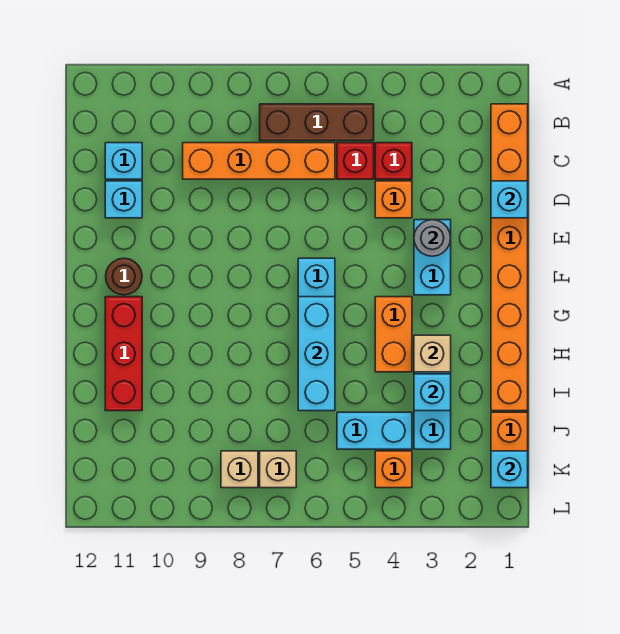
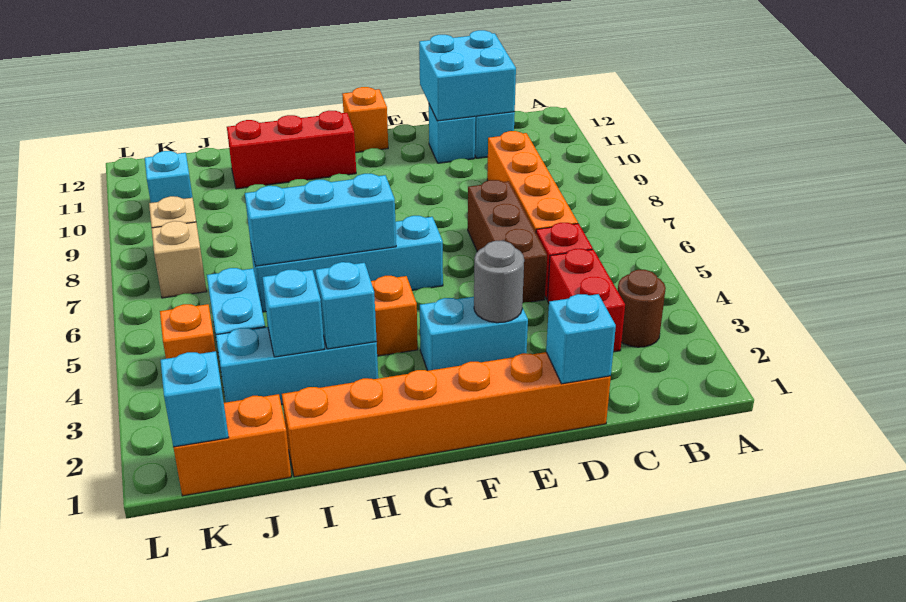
orange 1x8 brick [491,104,528,411] -> orange 1x6 brick [282,352,611,477]
brown 1x3 brick [260,104,374,141] -> brown 1x3 brick moved to [468,180,547,303]
red 1x1 brick [375,143,412,179] -> red 1x2 brick [548,249,625,352]
none -> cyan 2x2 brick [419,30,516,121]
orange 1x1 brick [375,181,412,218] -> orange 1x1 brick moved to [342,87,388,153]
brown 1x1 round brick [106,258,142,295] -> brown 1x1 round brick moved to [618,270,666,347]
tan 1x1 brick [414,335,451,372] -> cyan 1x1 brick [315,262,377,349]
none -> cyan 1x1 brick [145,151,193,203]

